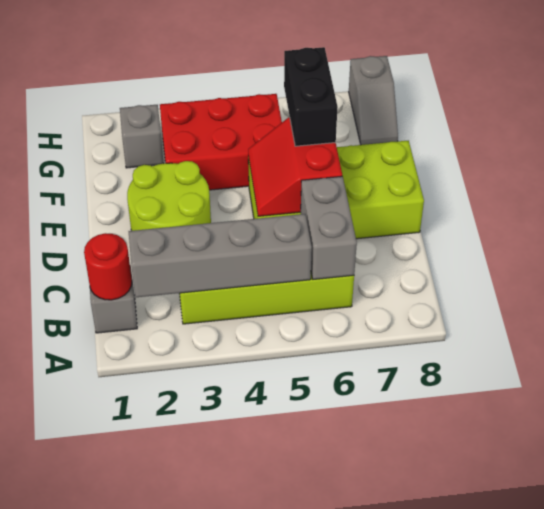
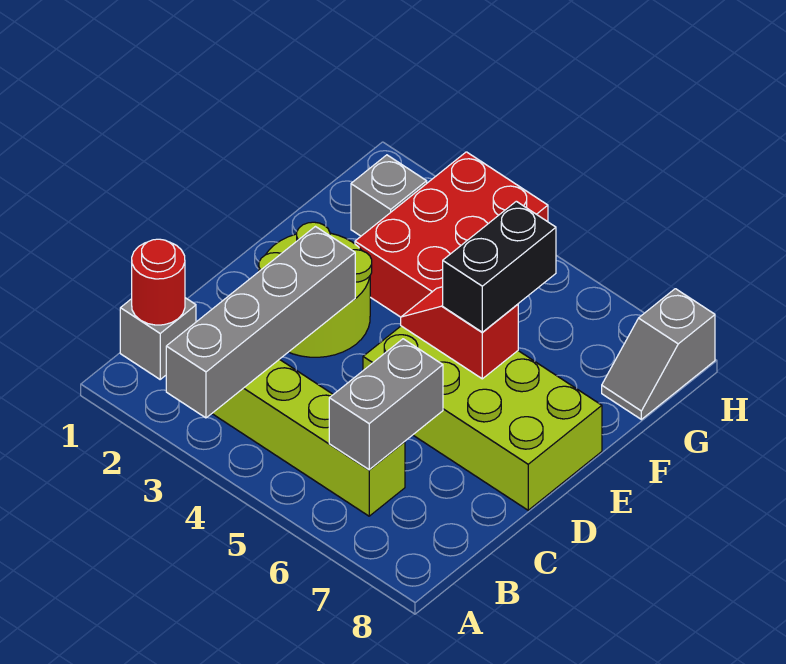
grey 1x4 brick [129,214,312,297] -> grey 1x4 brick turned to [166,227,355,418]
red 2x2 slope [248,117,342,216] -> red 1x2 slope [401,287,518,379]
red 2x3 brick [160,94,282,190] -> red 2x3 brick turned to [355,152,548,317]

